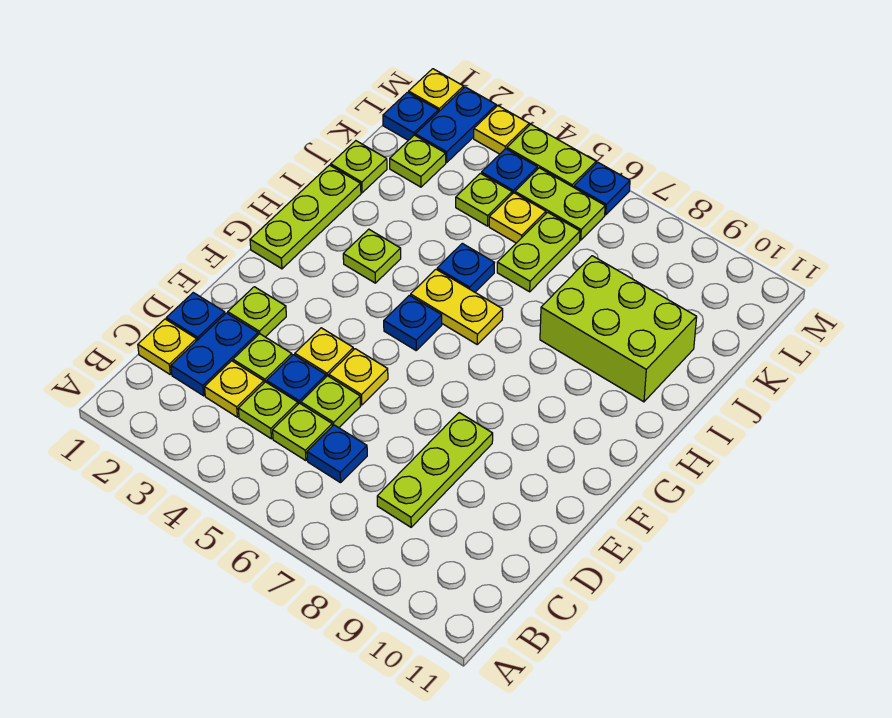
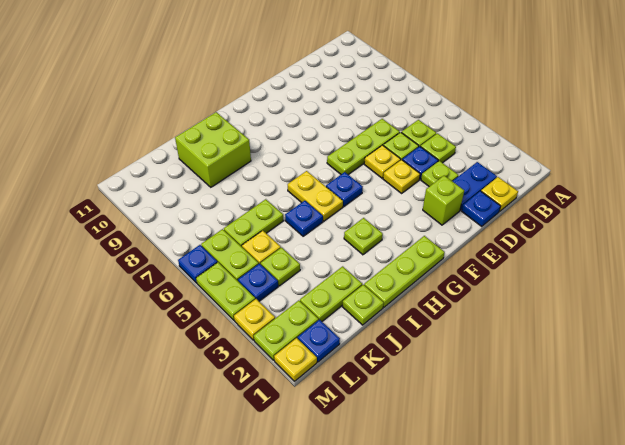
yellow 1x1 plate [205,361,264,417] -> none
blue 1x1 plate [307,425,367,483] -> none
lime 1x3 plate [377,413,493,527] -> lime 1x3 plate moved to [327,119,400,175]
lime 1x1 plate [228,287,286,337] -> lime 1x1 brick [423,176,464,225]
lime 2x3 brick [540,256,697,402] -> lime 2x2 brick [175,112,251,187]
lime 1x1 plate [390,135,446,187] -> lime 1x2 plate [300,266,362,321]
blue 1x2 plate [415,87,496,162] -> lime 1x2 plate [254,300,319,360]

